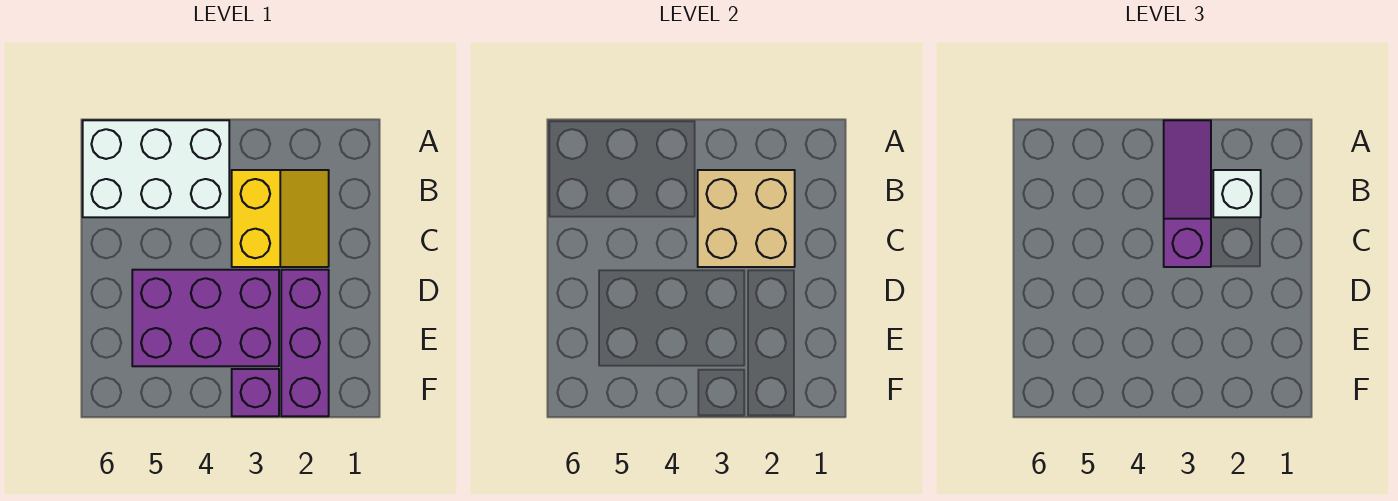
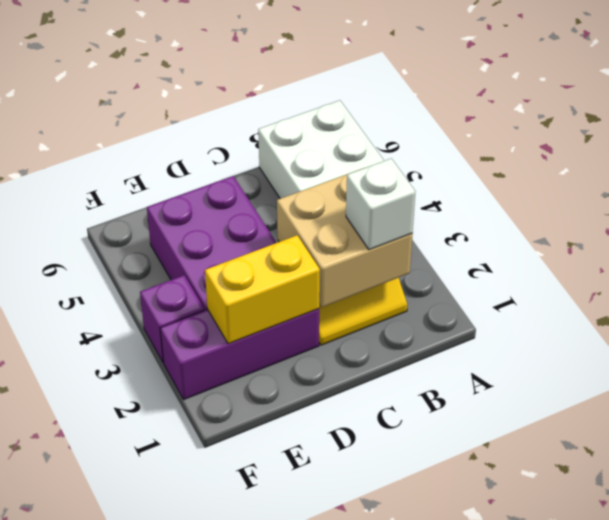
purple 1x3 slope [1164,120,1211,267] -> none
none -> yellow 1x2 brick [205,235,320,344]

